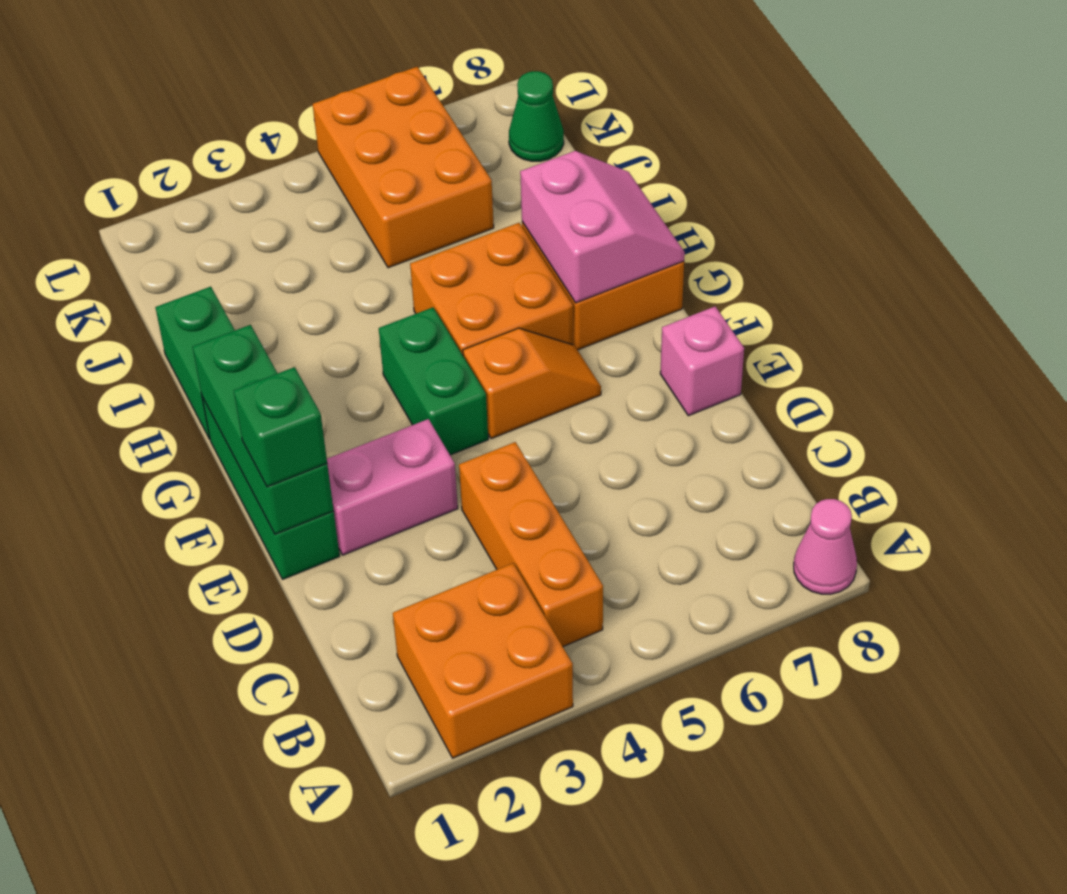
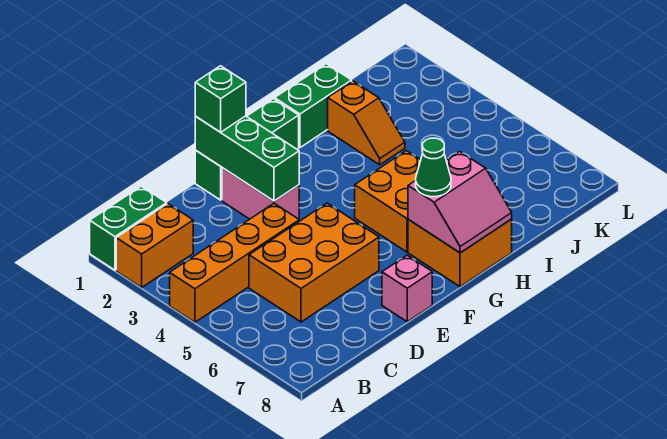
orange 2x2 brick [393,563,573,758] -> orange 1x2 brick [116,204,193,287]
pink 1x1 cone [794,499,857,594] -> none
orange 1x3 brick [459,442,603,646] -> orange 1x4 brick [170,203,299,322]
green 1x3 brick [193,325,334,534] -> green 1x3 brick turned to [195,116,299,201]
green 1x2 brick [379,307,488,455] -> green 1x2 brick moved to [90,186,167,270]
orange 1x2 slope [463,328,601,439] -> orange 1x2 slope moved to [328,81,405,165]
orange 2x3 brick [313,67,494,268] -> orange 2x3 brick moved to [249,203,379,322]
green 1x1 cone [509,71,564,161] -> green 1x1 cone moved to [416,138,451,197]

